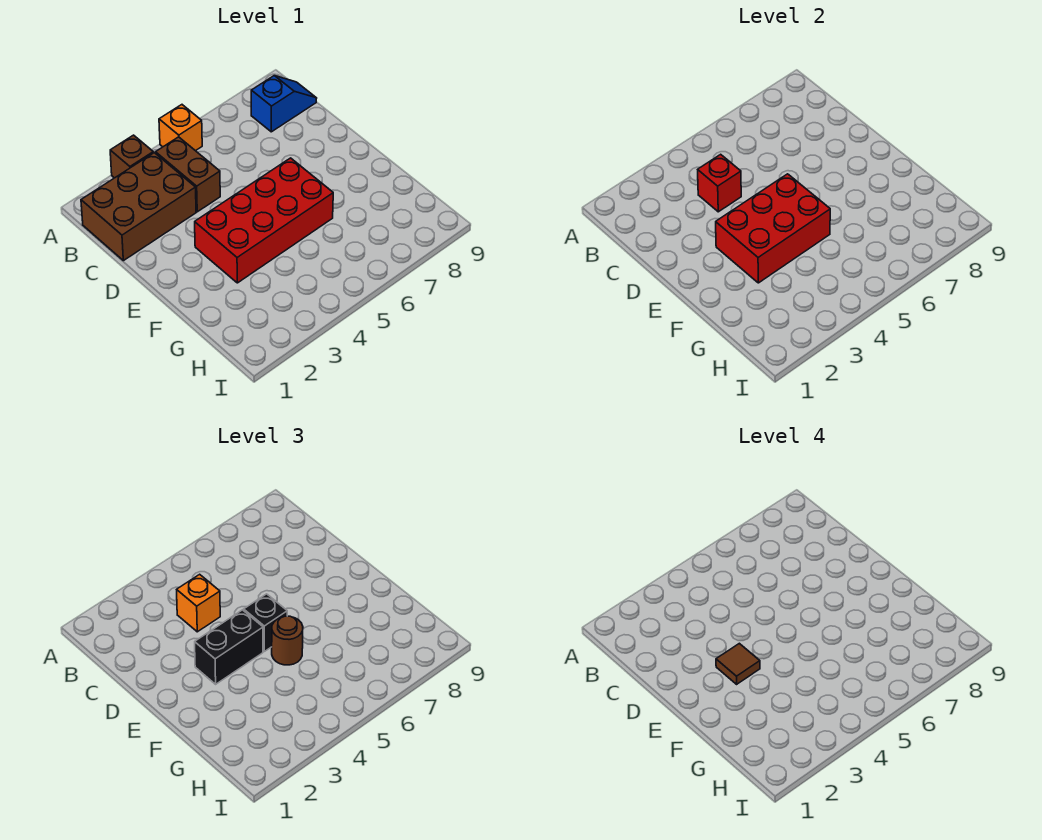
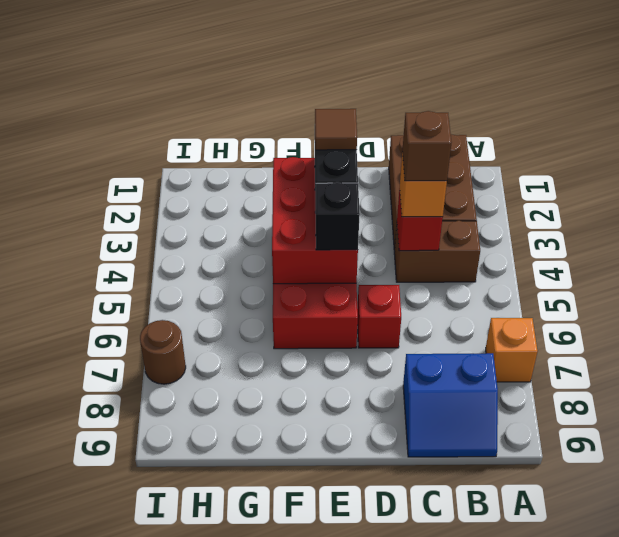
brown 1x1 brick [110,135,153,178] -> brown 1x1 brick moved to [402,111,452,181]
orange 1x1 brick [159,105,202,151] -> orange 1x1 brick moved to [486,318,538,382]
blue 1x2 slope [251,76,317,132] -> blue 2x2 slope [403,353,498,457]
none -> red 1x1 brick [357,285,401,348]
brown 1x1 round brick [272,616,303,665] -> brown 1x1 round brick moved to [140,320,186,384]

